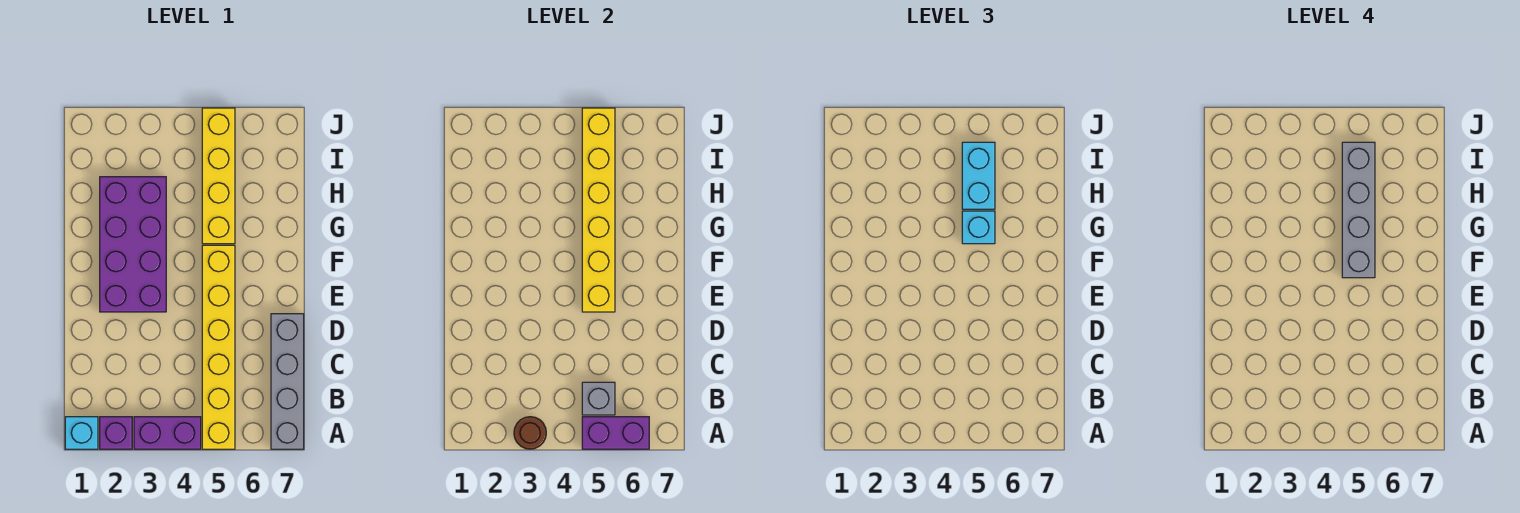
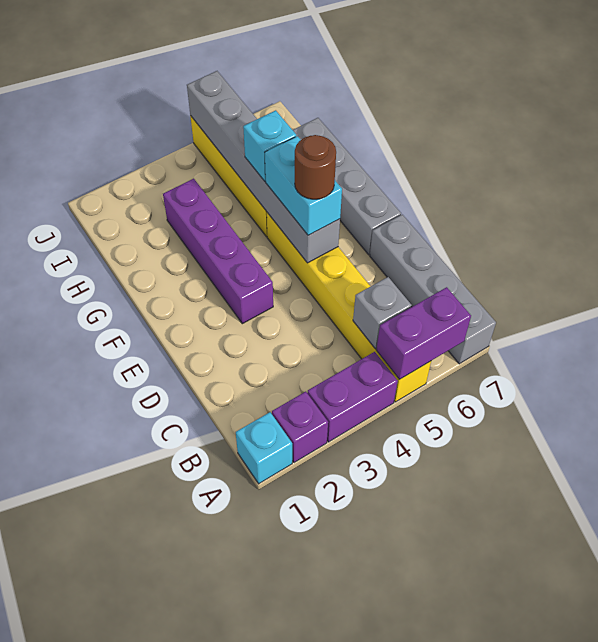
brown 1x1 round brick [514,417,546,449] -> brown 1x1 round brick moved to [295,135,336,199]
purple 2x4 brick [100,177,166,312] -> purple 1x4 brick [163,178,273,324]
yellow 1x6 brick [582,108,615,312] -> grey 1x6 brick [187,71,340,263]
grey 1x4 brick [1342,142,1375,278] -> grey 1x4 brick moved to [293,118,401,255]
cyan 1x2 brick [962,142,995,209] -> cyan 1x2 brick moved to [265,136,342,235]

